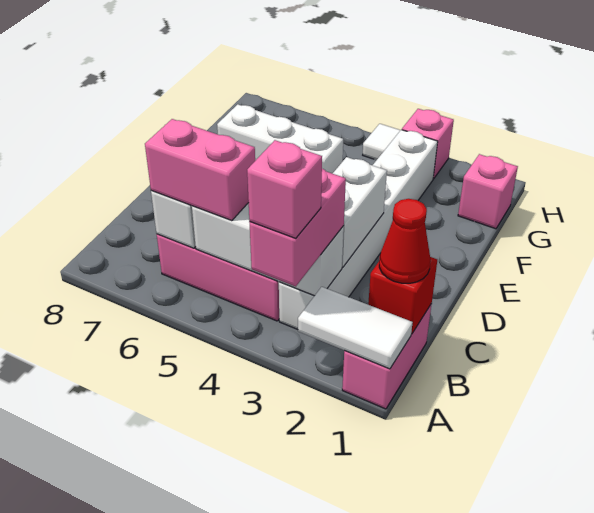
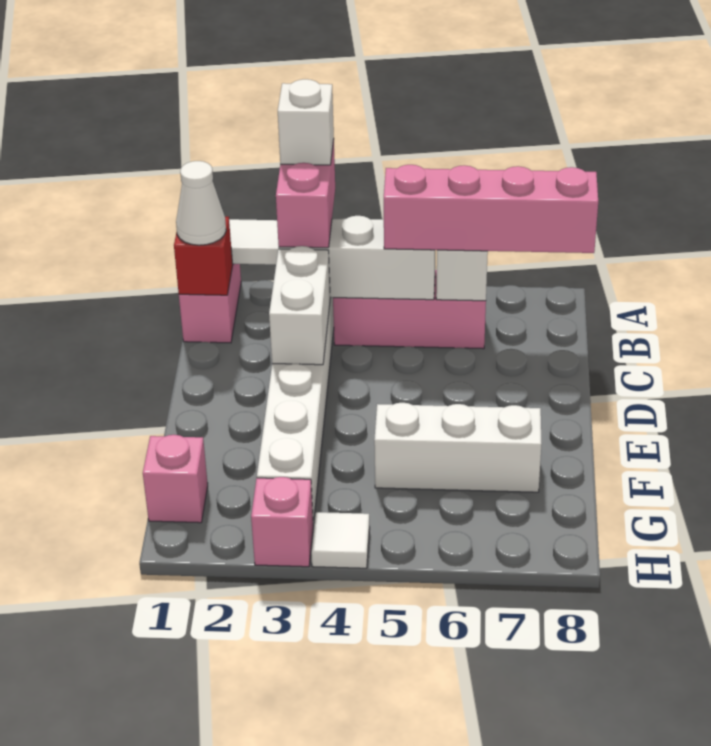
pink 1x1 brick [247,140,322,238] -> white 1x1 brick [278,79,334,165]
red 1x1 cone [379,199,431,283] -> white 1x1 cone [176,161,226,245]
pink 1x2 brick [145,119,255,221] -> pink 1x4 brick [384,165,598,253]

